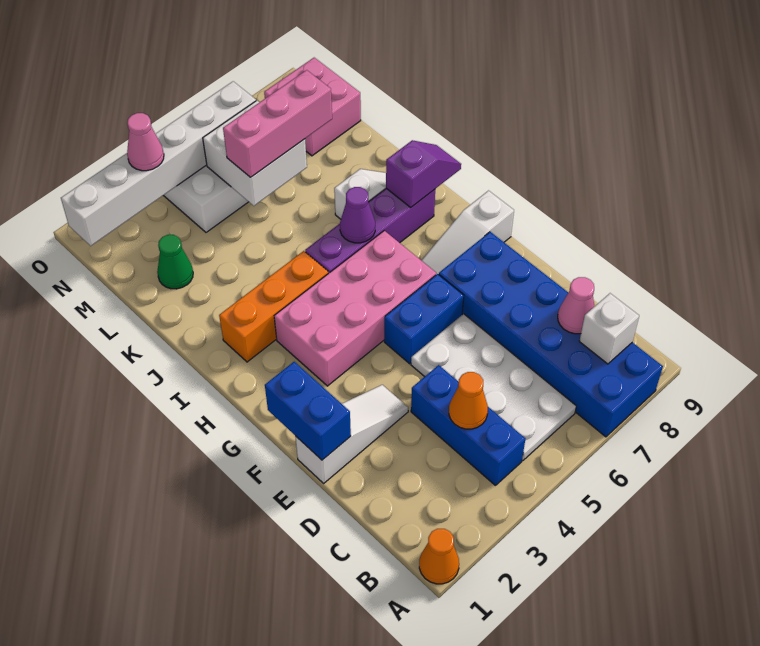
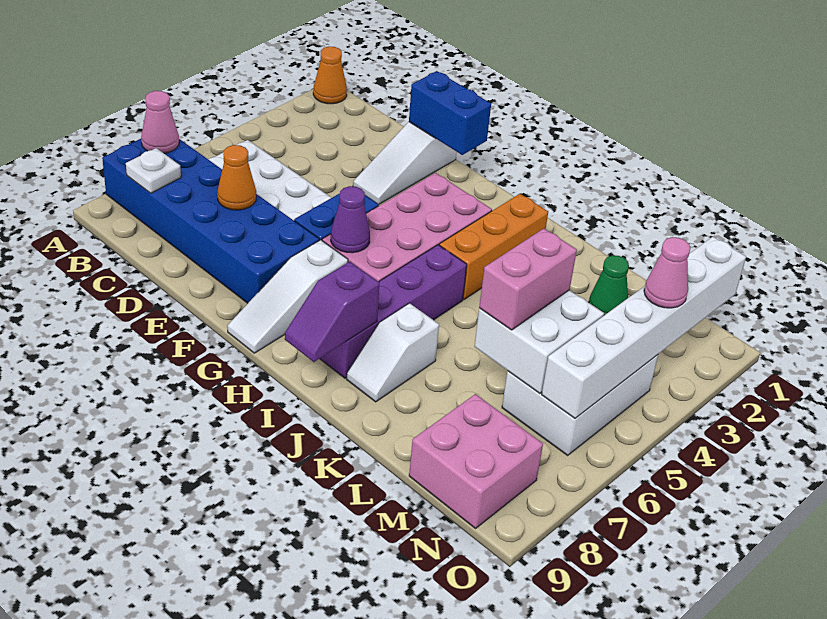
blue 1x3 brick [411,365,526,485] -> none
white 1x1 brick [579,293,639,364] -> white 1x1 plate [126,148,181,193]
orange 1x1 cone [449,372,488,429] -> orange 1x1 cone moved to [217,145,256,210]
pink 1x1 cone [558,277,595,334] -> pink 1x1 cone moved to [141,91,179,153]
white 1x3 slope [421,191,514,275] -> white 1x3 slope turned to [227,240,348,353]
purple 1x1 cone [340,187,375,243] -> purple 1x1 cone moved to [331,186,370,253]
pink 1x3 brick [223,70,332,177] -> pink 1x2 brick [479,229,577,330]

